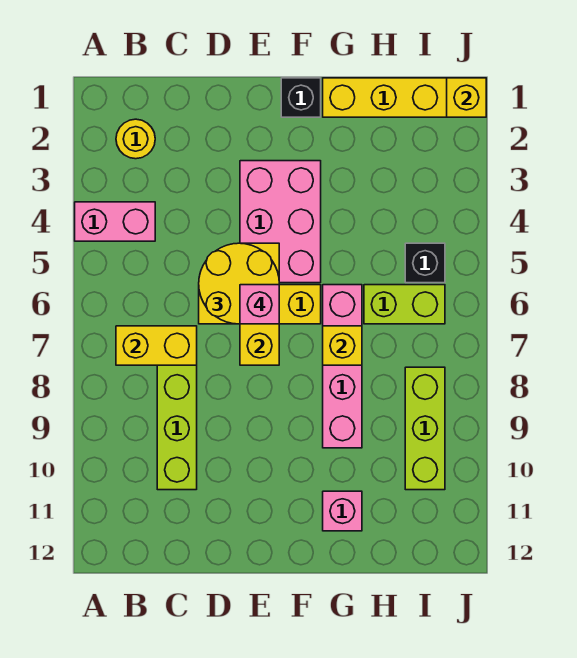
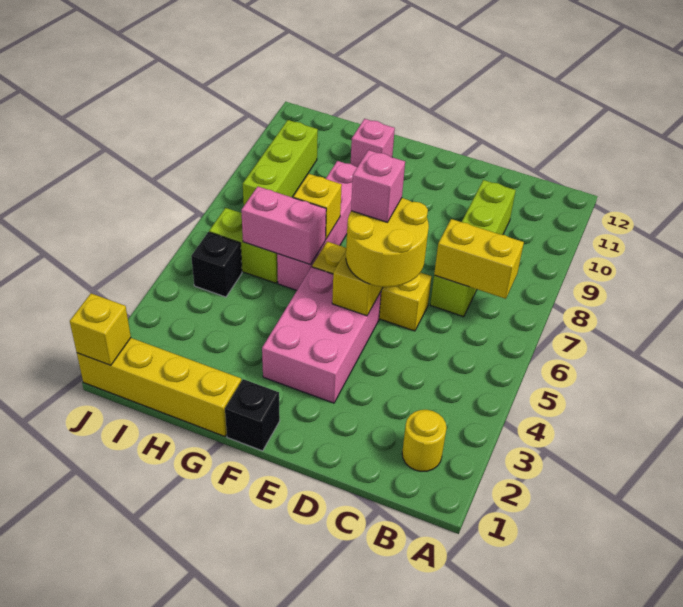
pink 1x2 brick [75,202,155,241] -> pink 1x2 brick moved to [241,187,326,265]

